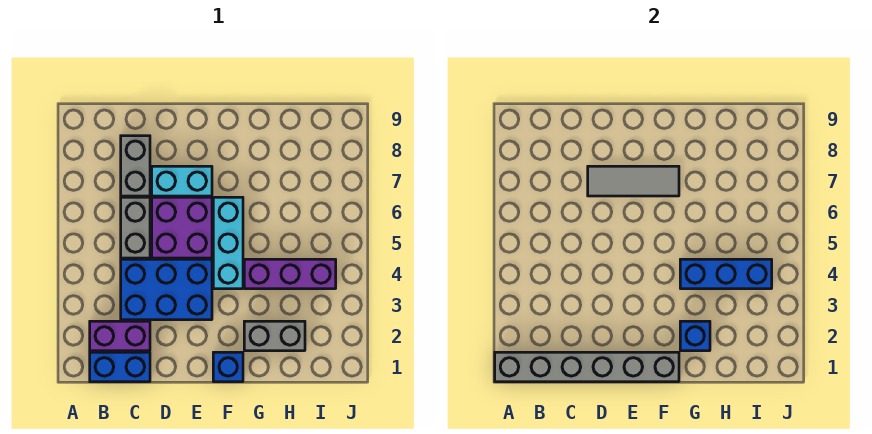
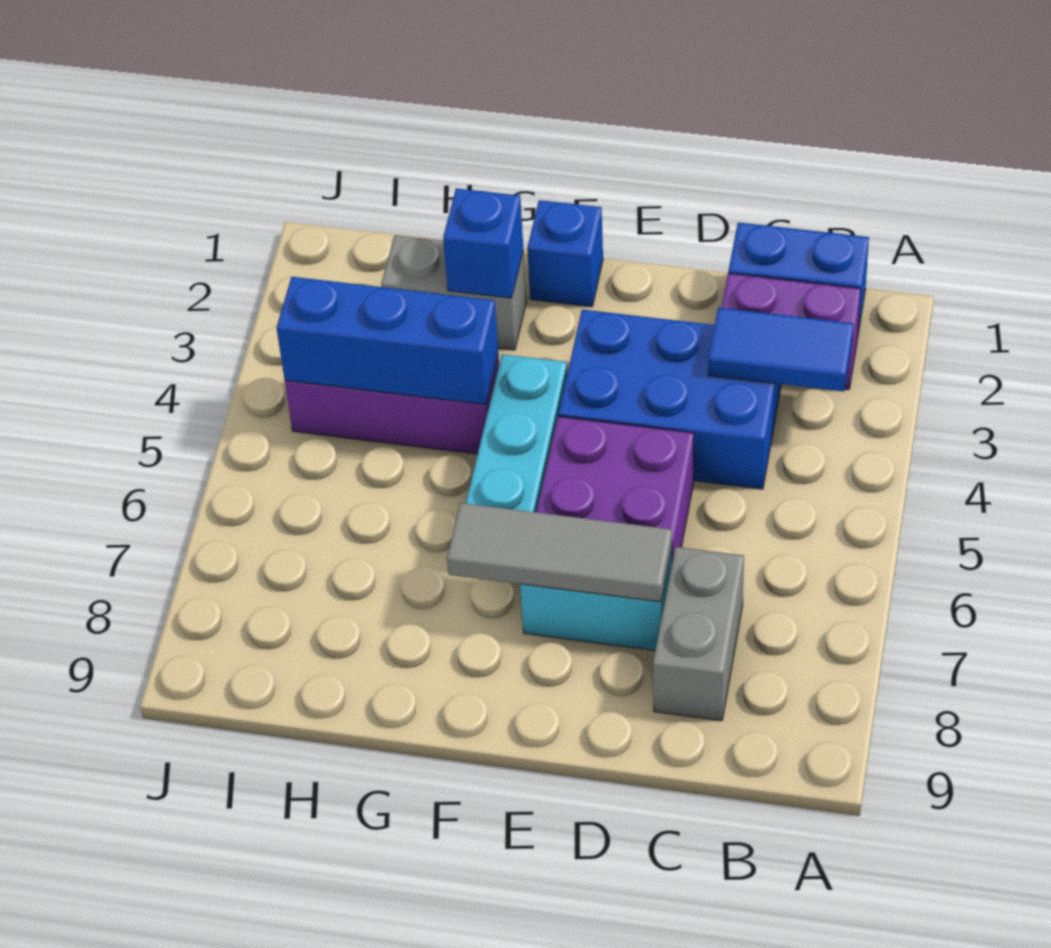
grey 1x6 brick [495,352,679,382] -> none
none -> blue 1x2 tile [708,308,853,392]
grey 1x2 brick [121,197,150,258] -> none

